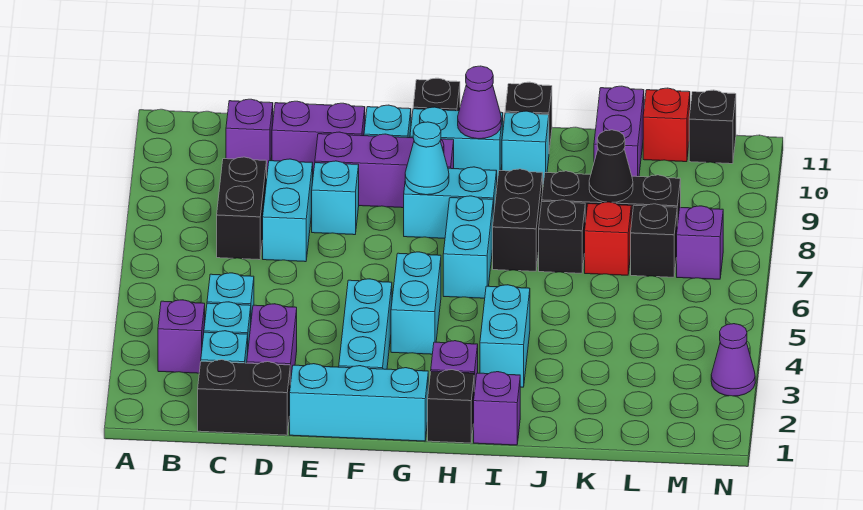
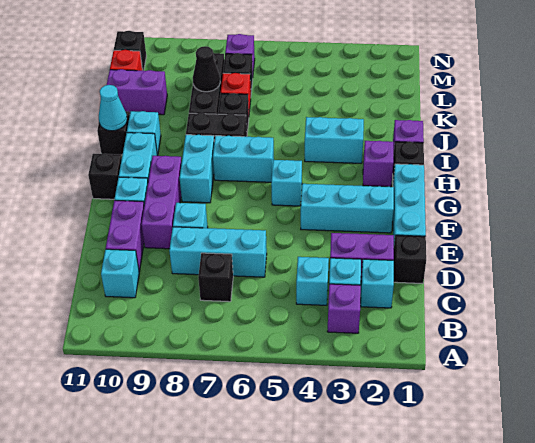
black 1x2 brick [198,360,290,435] -> black 1x1 brick [394,235,426,284]
black 1x2 brick [217,157,267,260] -> black 1x1 brick [198,253,233,302]
purple 1x1 brick [226,99,273,172] -> cyan 1x1 brick [101,249,139,298]
cyan 1x2 brick [263,159,313,262] -> cyan 1x3 brick [169,227,267,277]
cyan 1x2 brick [391,252,441,354] -> cyan 1x1 brick [271,160,302,206]
cyan 1x1 cone [405,122,449,195] -> cyan 1x1 cone moved to [99,85,127,131]
purple 1x1 cone [458,66,501,139] -> none
purple 1x1 cone [711,324,755,396] -> none

